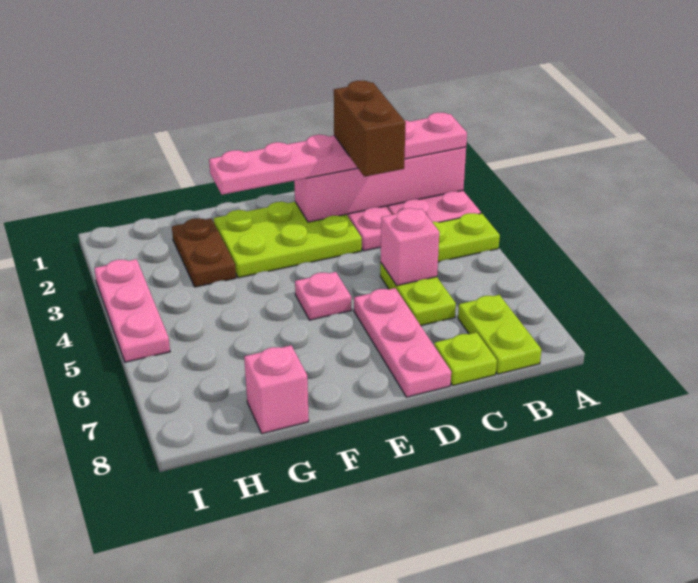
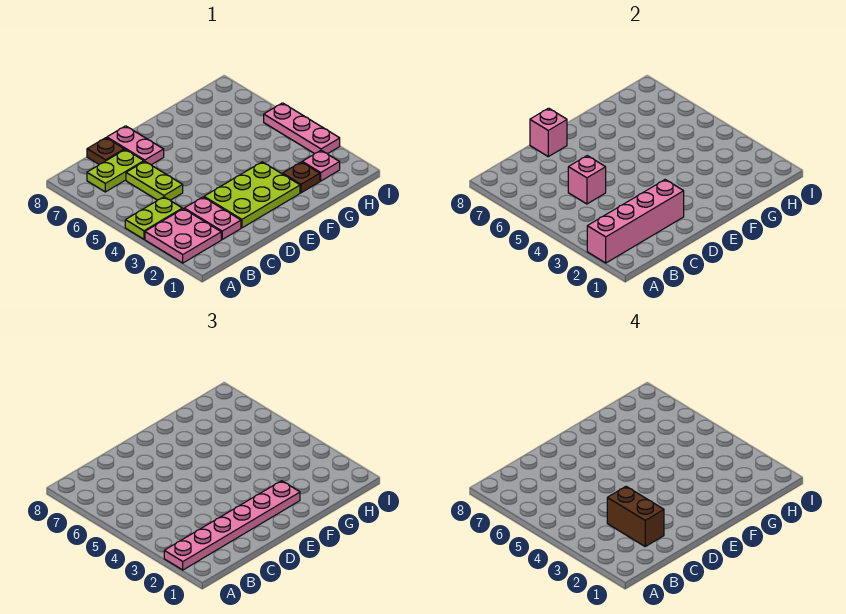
lime 1x2 plate [458,295,542,374] -> lime 1x2 plate turned to [87,149,144,192]
lime 1x1 plate [434,332,497,385] -> brown 1x1 plate [87,138,124,164]
pink 1x3 plate [354,288,451,397] -> pink 1x2 plate [107,126,164,165]
pink 1x1 plate [295,272,351,320] -> pink 1x1 plate moved to [302,150,340,181]
brown 1x2 plate [172,218,236,287] -> brown 1x1 plate [283,162,320,193]
pink 1x1 brick [244,345,309,434] -> pink 1x1 brick moved to [530,108,567,157]

